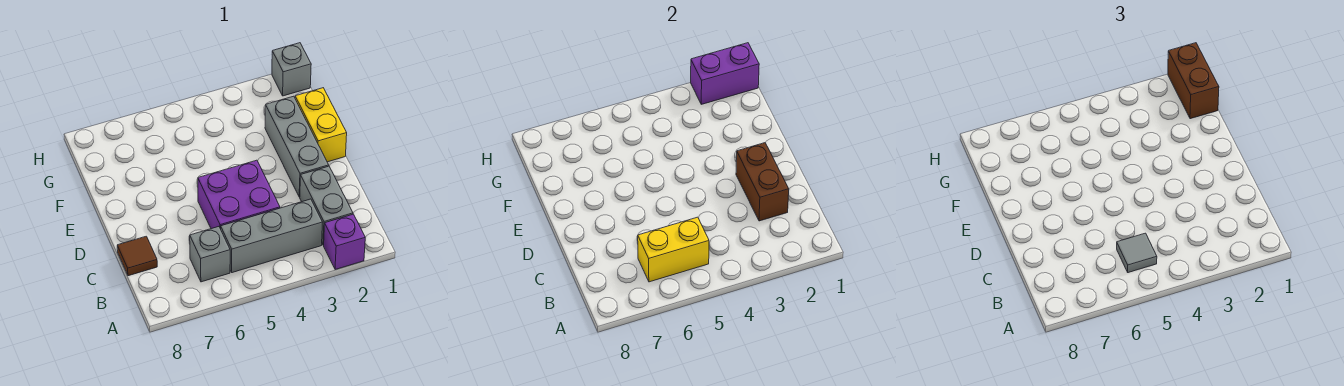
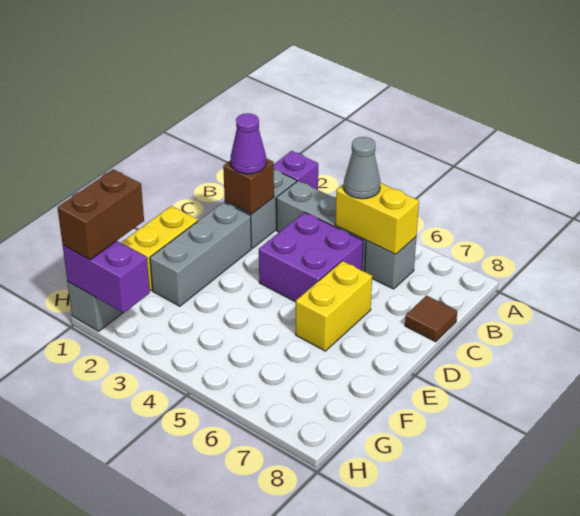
grey 1x1 tile [1117,233,1157,273] -> grey 1x1 cone [344,137,380,199]
brown 1x2 brick [736,143,789,221] -> brown 1x1 brick [223,159,274,214]
none -> purple 1x1 cone [230,113,266,174]
none -> yellow 1x2 brick [296,261,372,351]

